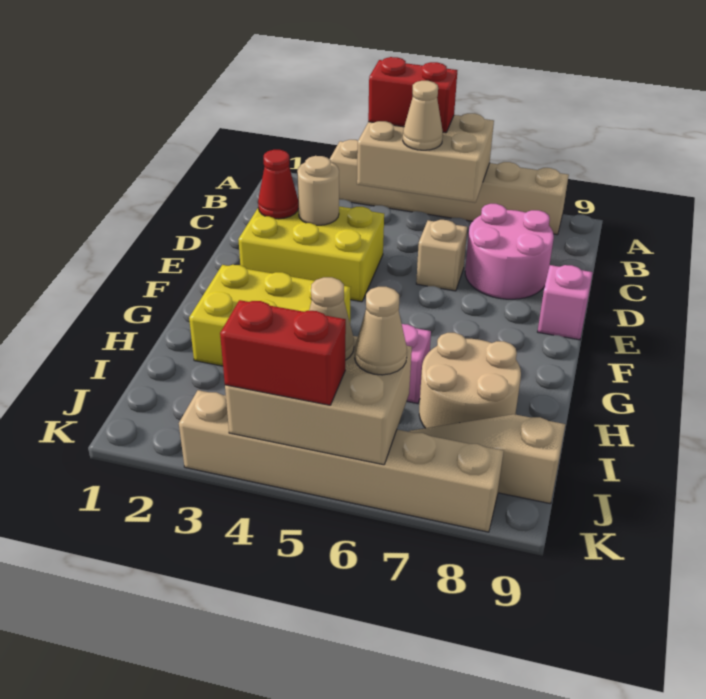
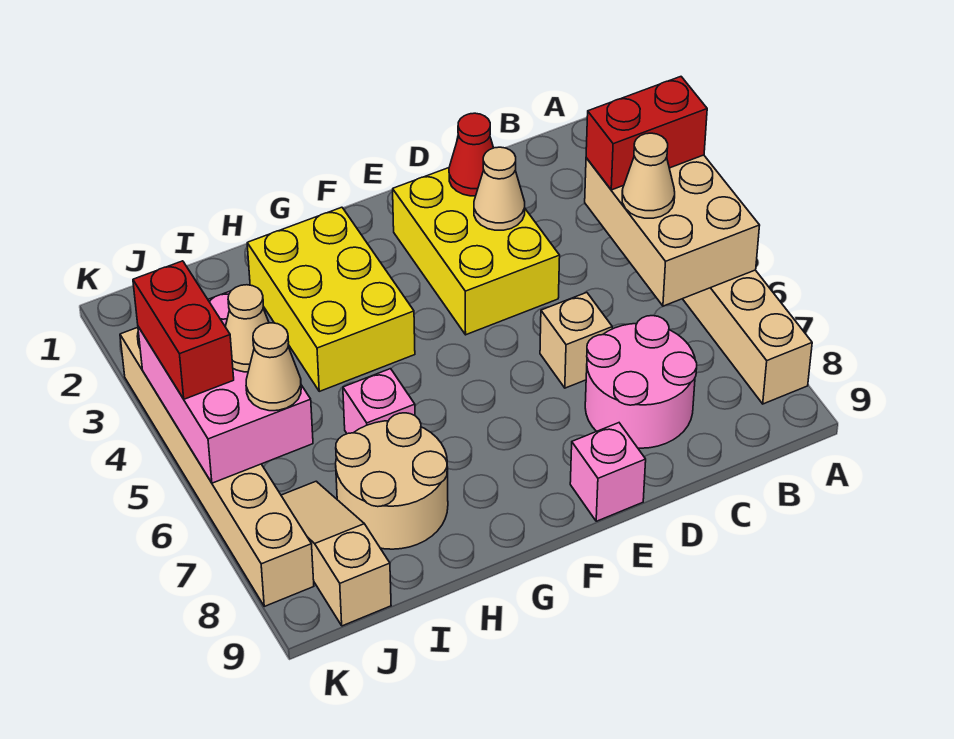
red 1x2 brick [368,57,457,133] -> red 1x2 brick turned to [586,77,707,190]
tan 1x1 round brick [297,156,339,225] -> tan 1x1 cone [474,147,525,230]
tan 2x3 brick [225,336,412,465] -> pink 2x3 brick [138,291,313,483]

